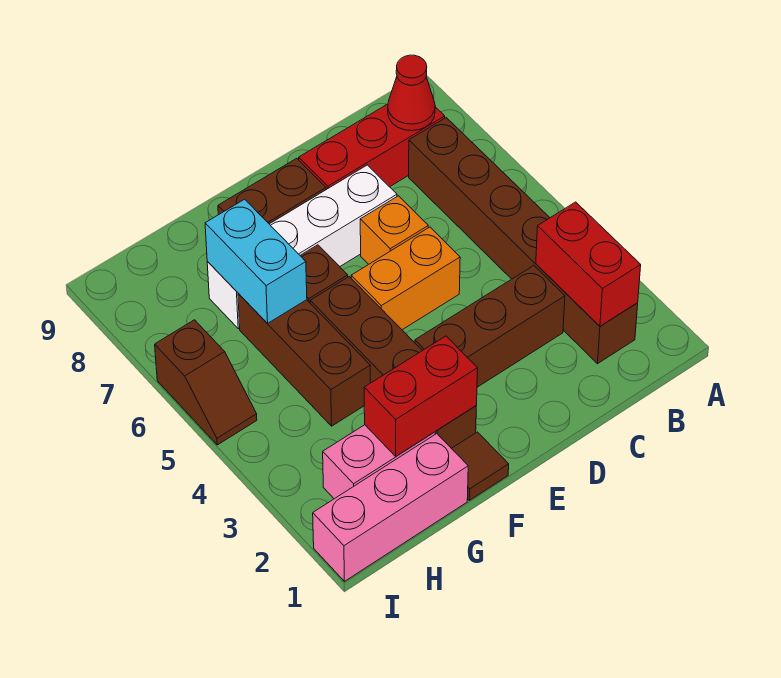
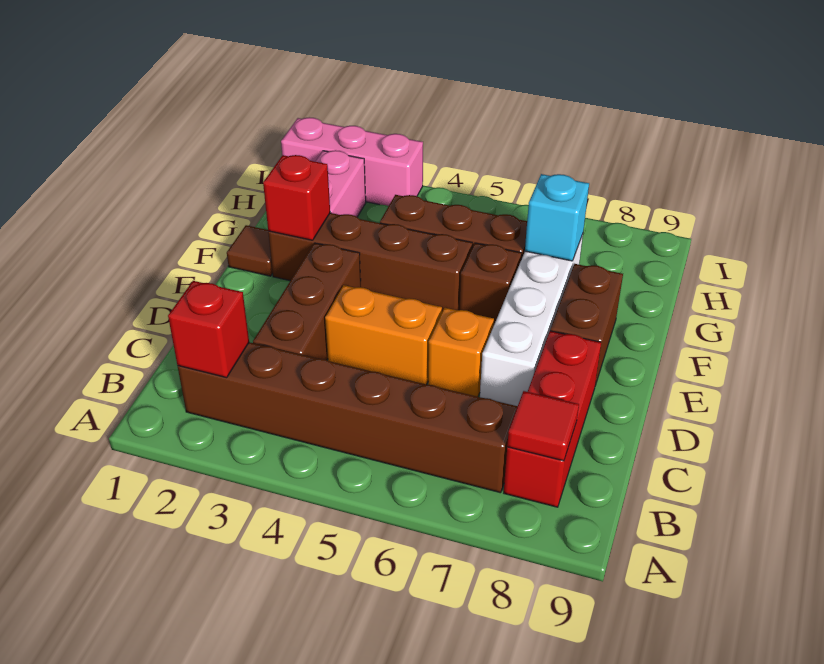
red 1x2 brick [536,202,641,326] -> red 1x1 brick [168,281,249,378]
red 1x1 cone [388,55,435,131] -> red 1x1 tile [507,391,579,461]
orange 1x2 brick [351,227,460,330] -> orange 1x2 brick turned to [325,285,442,385]
red 1x2 brick [364,336,478,456] -> red 1x1 brick [263,155,330,240]
pink 1x3 brick [313,434,468,581] -> pink 1x3 brick turned to [281,117,423,206]
cyan 1x2 brick [205,199,307,324] -> cyan 1x1 brick [525,174,589,261]
brown 1x2 slope [155,320,257,445] -> none

